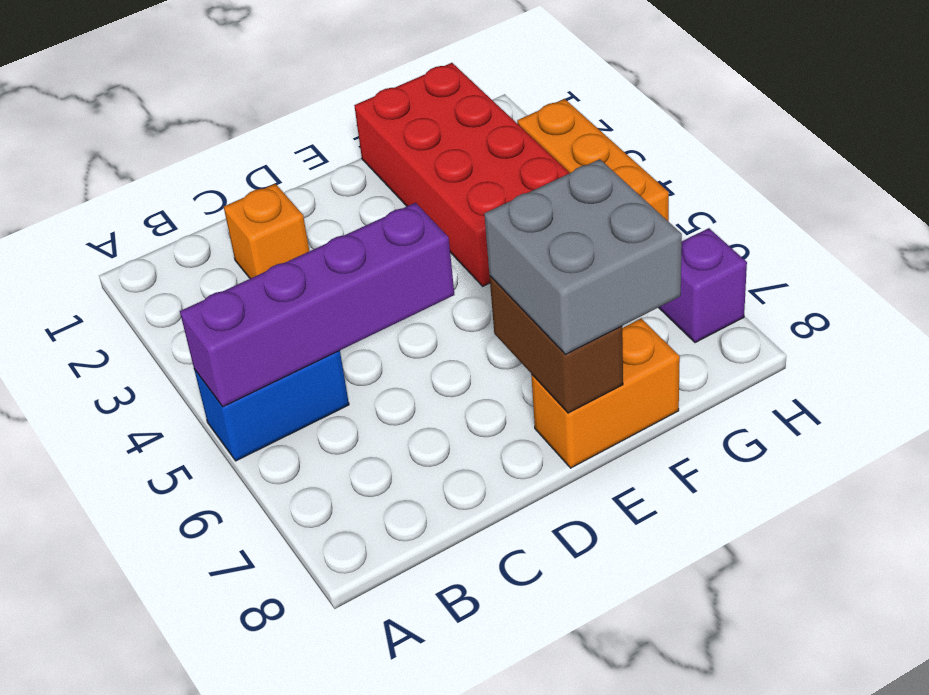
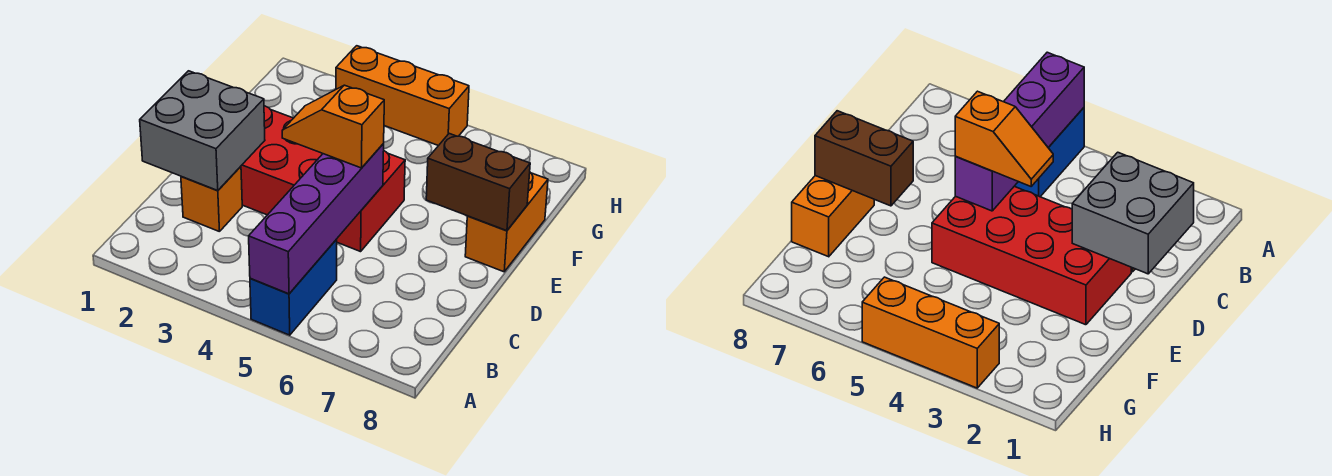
none -> orange 1x2 slope [282,85,384,168]
grey 2x2 brick [484,159,682,354] -> grey 2x2 brick moved to [140,71,265,191]
red 2x4 brick [354,63,569,286] -> red 2x4 brick moved to [241,106,405,252]
purple 1x1 brick [659,228,747,343] -> none

